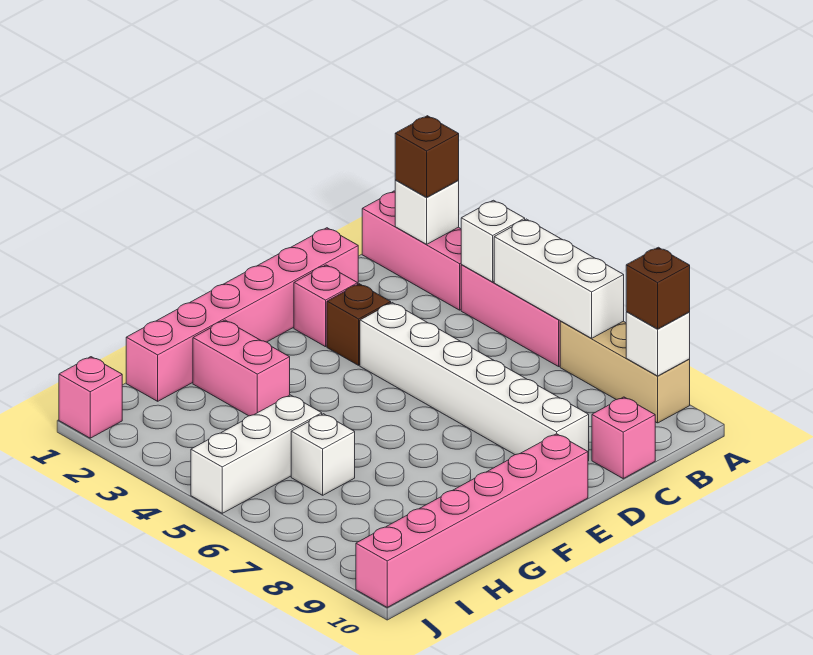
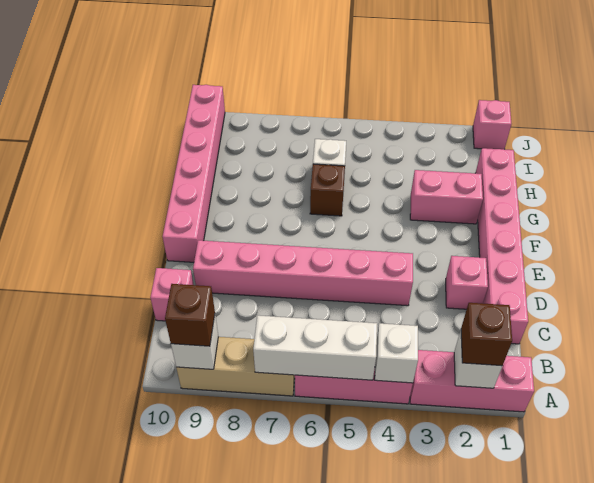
brown 1x1 brick [327,284,391,365] -> brown 1x1 brick moved to [310,164,345,216]
white 1x6 brick [360,303,589,461] -> pink 1x6 brick [193,240,413,306]
white 1x3 brick [191,395,322,513] -> none

